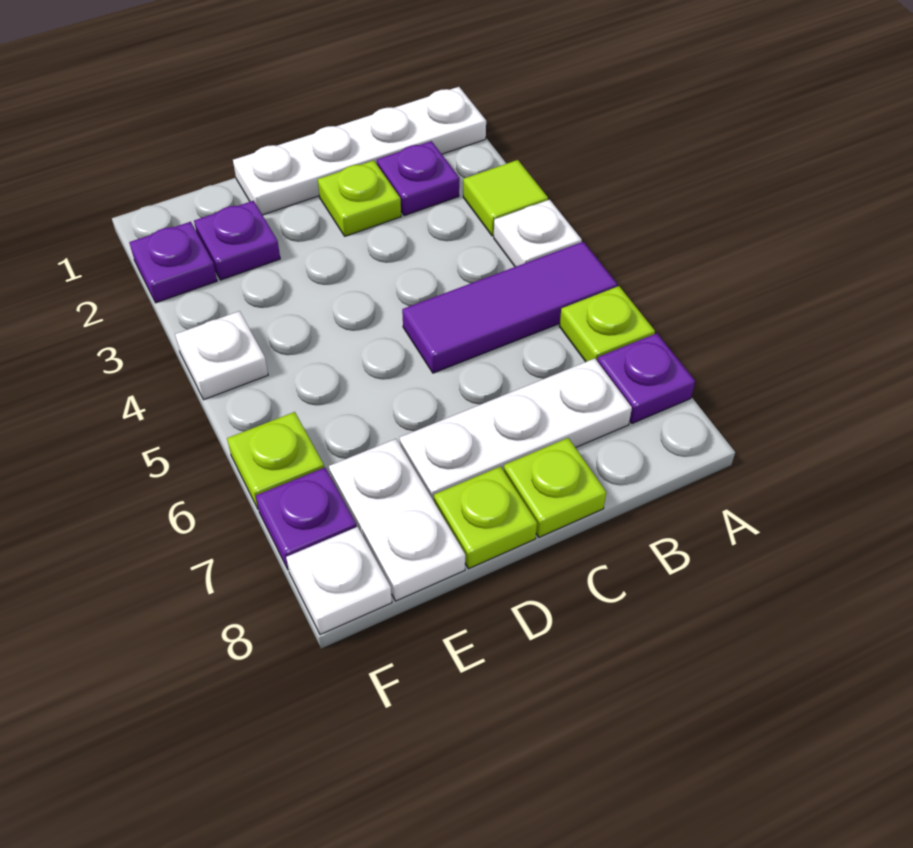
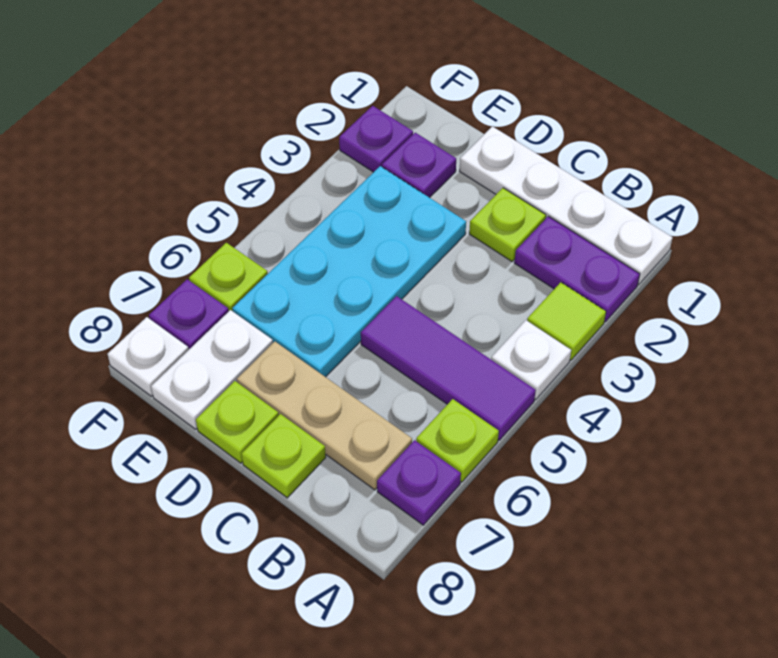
purple 1x1 plate [377,141,459,216] -> purple 1x2 plate [514,216,640,322]
white 1x3 plate [400,358,632,501] -> tan 1x3 plate [237,342,412,490]
none -> cyan 2x4 plate [232,166,466,377]
white 1x1 plate [175,311,268,400] -> none

